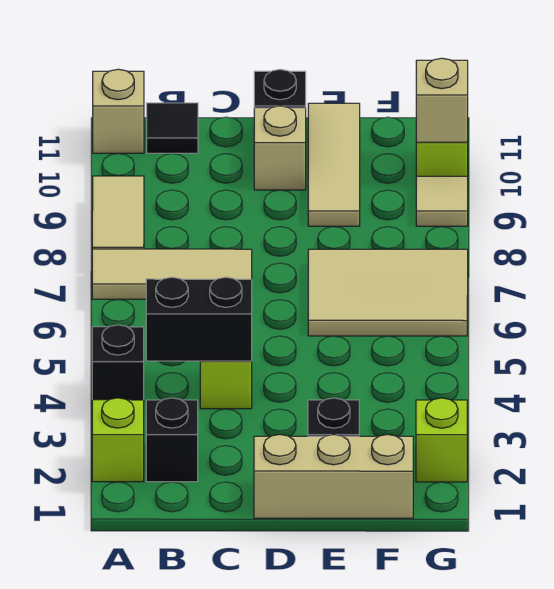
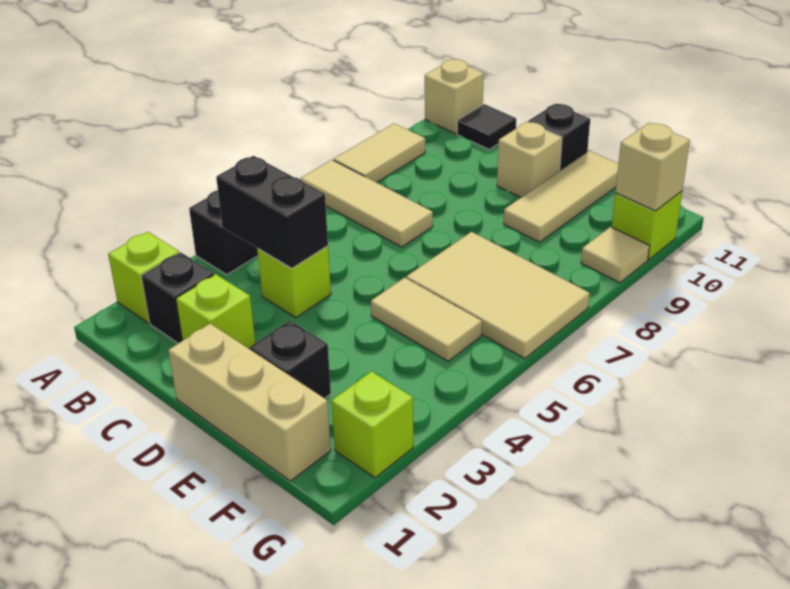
none -> lime 1x1 brick [176,274,255,349]
none -> tan 1x2 tile [371,277,482,361]

